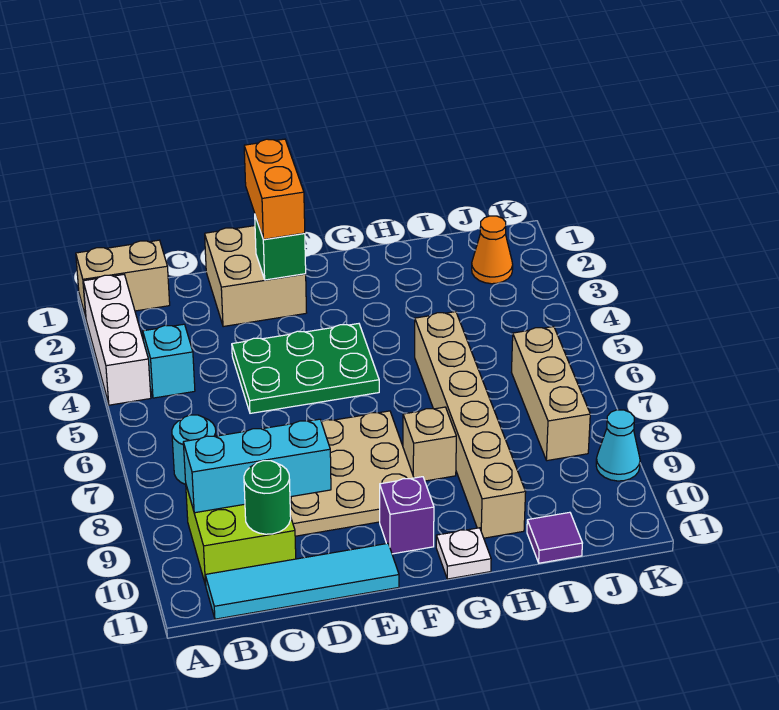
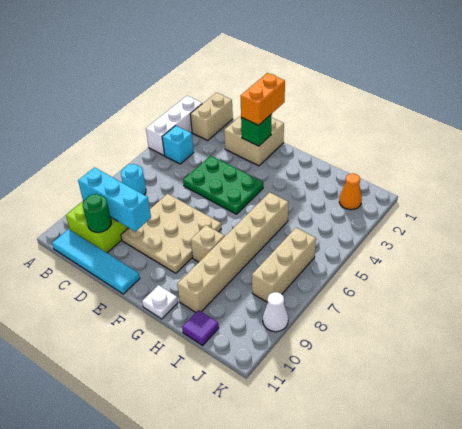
tan 1x2 brick [76,240,170,317] -> tan 1x2 brick turned to [190,93,233,140]
purple 1x1 brick [380,477,434,554] -> none
cyan 1x1 cone [596,410,640,481] -> white 1x1 cone [263,292,288,332]

